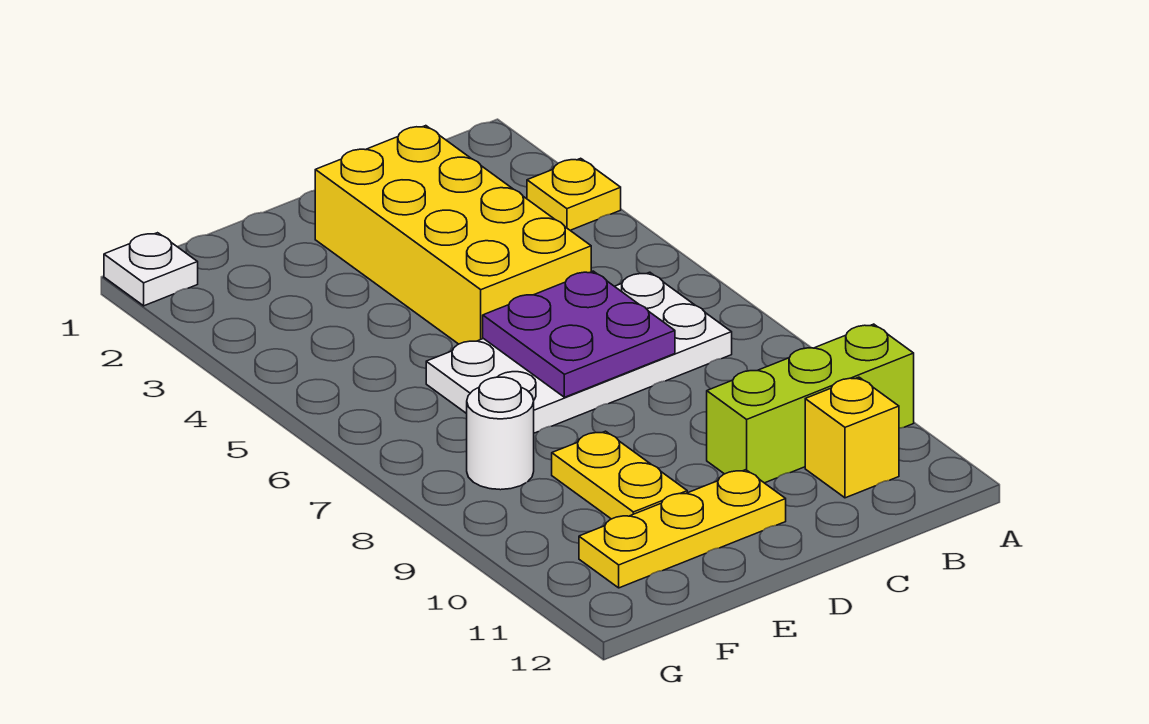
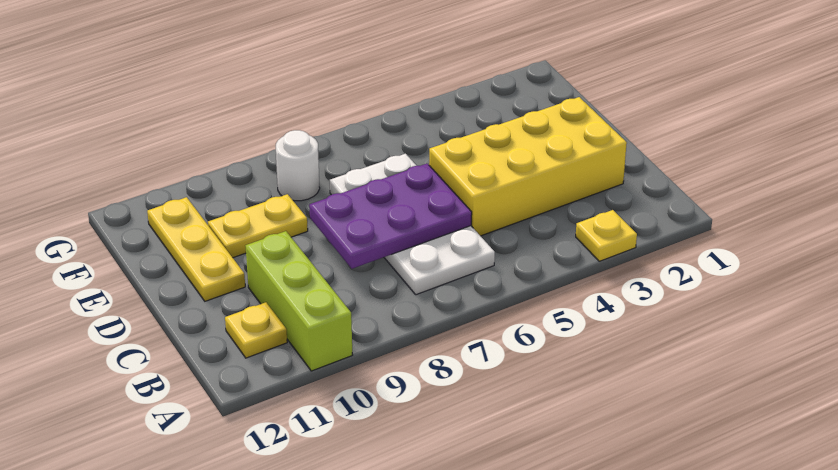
yellow 1x1 brick [805,377,899,498] -> yellow 1x1 plate [225,302,287,358]
purple 2x2 plate [483,271,675,397] -> purple 2x3 plate [309,164,472,269]
white 1x1 plate [104,233,198,306] -> none

